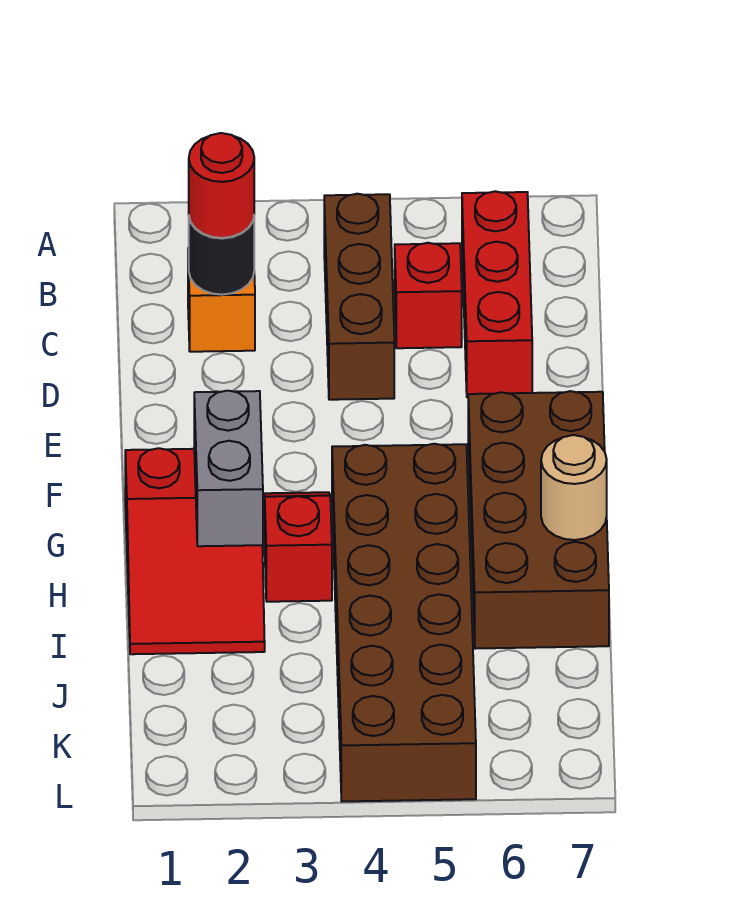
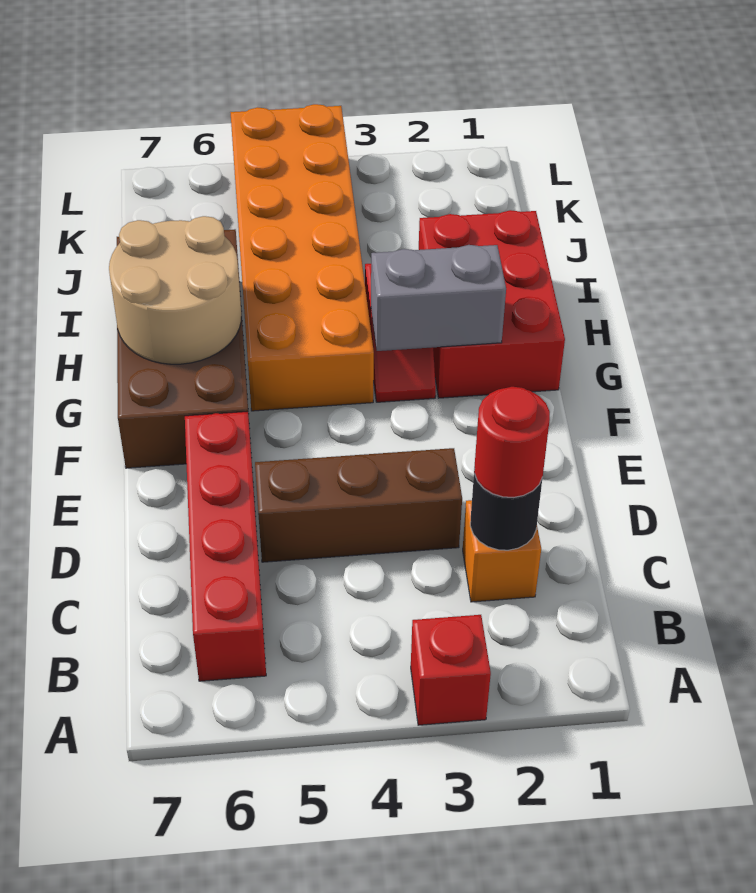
brown 1x3 brick [324,194,394,400] -> brown 1x3 brick turned to [255,448,462,562]
red 1x3 brick [462,191,532,397] -> red 1x4 brick [185,411,266,681]
red 1x1 brick [395,243,462,348] -> red 1x1 brick moved to [411,615,491,725]
red 2x3 slope [125,448,265,654] -> red 2x3 brick [419,210,565,398]
grey 1x2 brick [194,391,263,546] -> grey 1x2 brick turned to [371,245,506,351]
brown 2x6 brick [332,444,476,801] -> orange 2x6 brick [230,104,374,411]
tan 1x1 round brick [541,435,607,540] -> tan 2x2 round brick [109,216,241,364]

